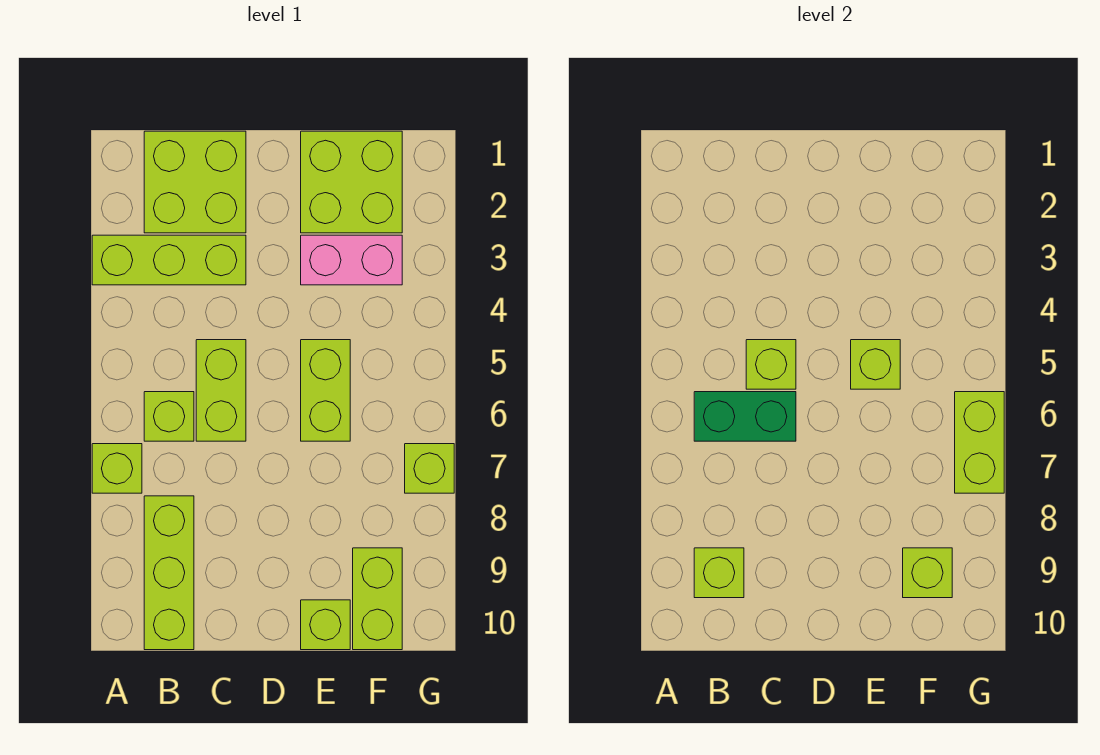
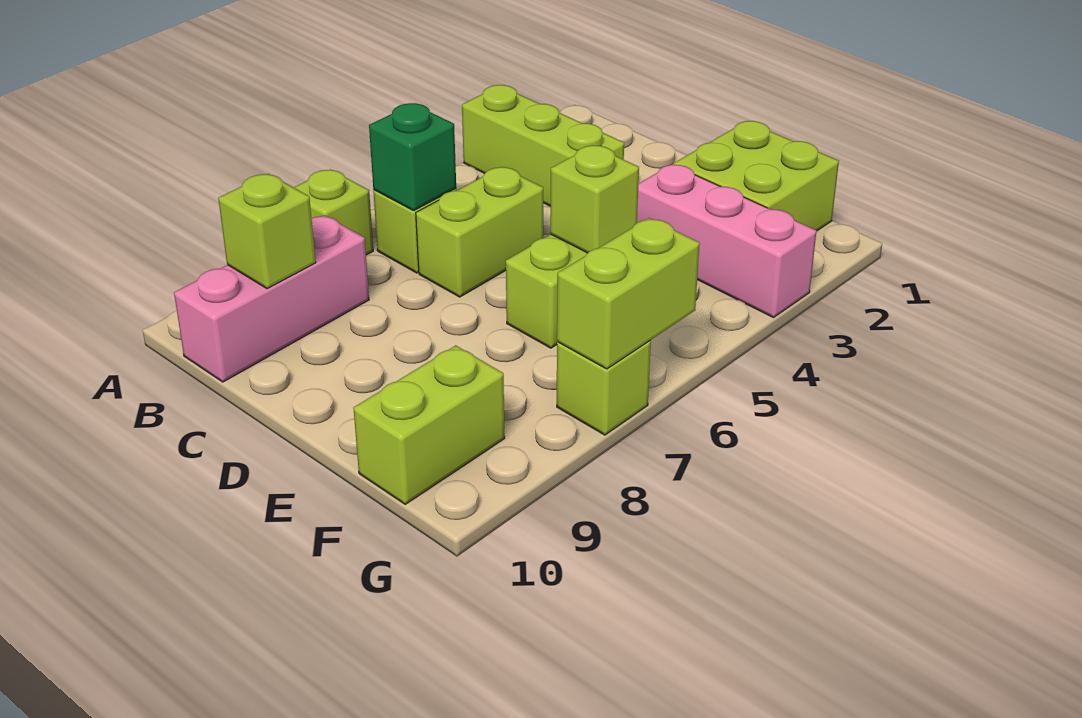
lime 2x2 brick [144,131,246,233] -> none
green 1x2 brick [694,392,796,441] -> green 1x1 brick [369,103,456,211]
lime 1x3 brick [144,496,194,650] -> pink 1x3 brick [174,215,369,382]
lime 1x1 brick [746,340,796,389] -> none
pink 1x2 brick [301,235,402,285] -> pink 1x3 brick [637,164,816,318]
lime 1x1 brick [301,600,350,650] -> none
lime 1x1 brick [903,548,952,598] -> none

